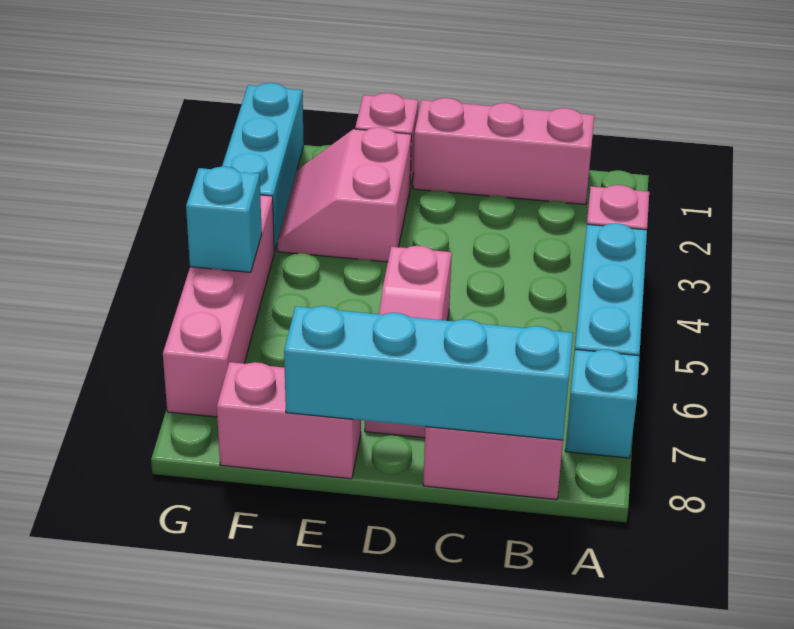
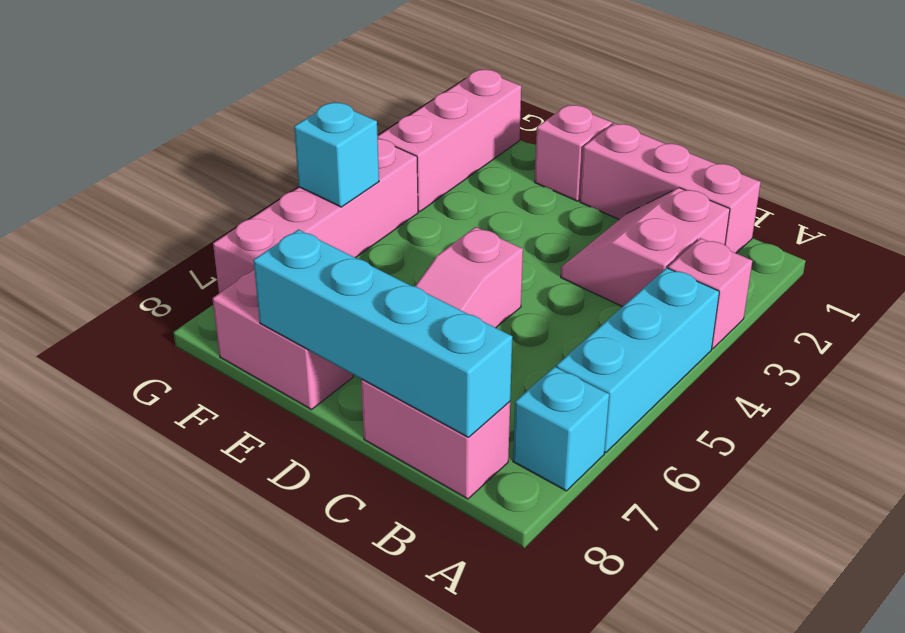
pink 2x2 slope [277,127,411,262] -> pink 2x2 slope moved to [561,188,730,307]
cyan 1x3 brick [222,83,304,251] -> pink 1x3 brick [378,70,521,212]

